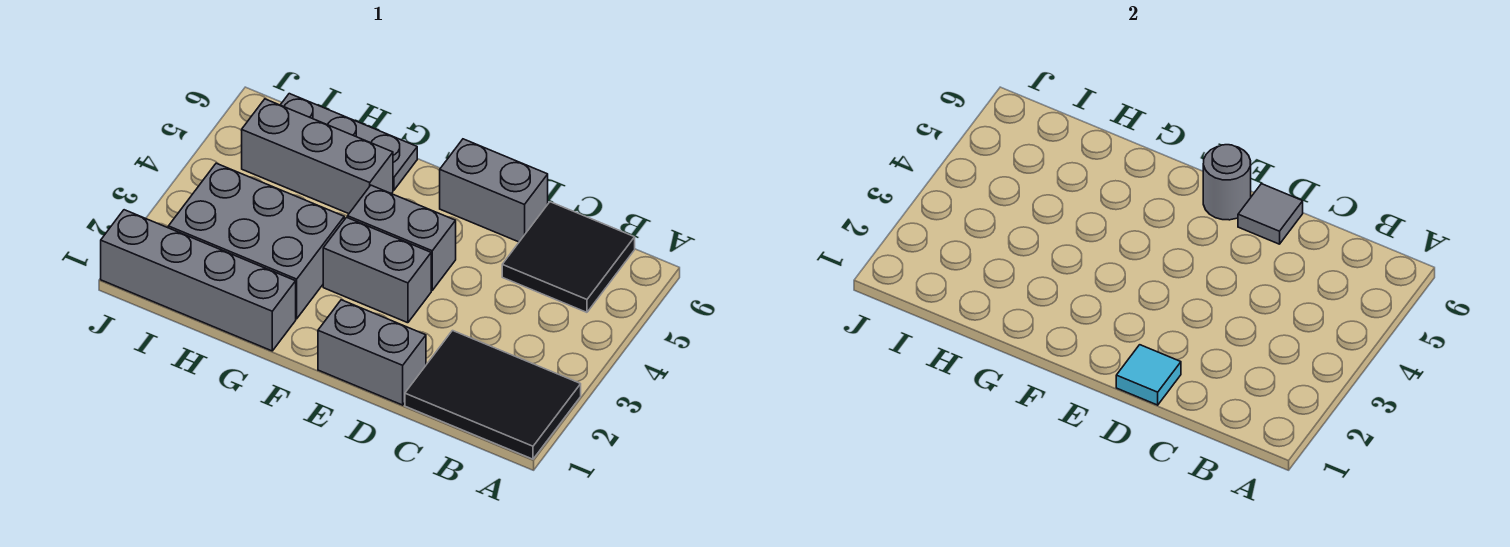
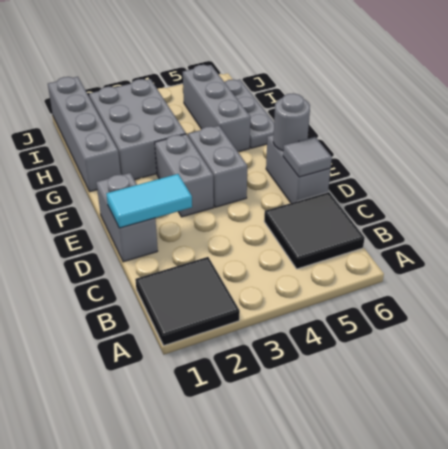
black 2x3 tile [405,331,581,459] -> black 2x2 tile [135,257,240,346]
cyan 1x1 tile [1116,345,1181,405] -> cyan 1x2 tile [106,174,192,228]

